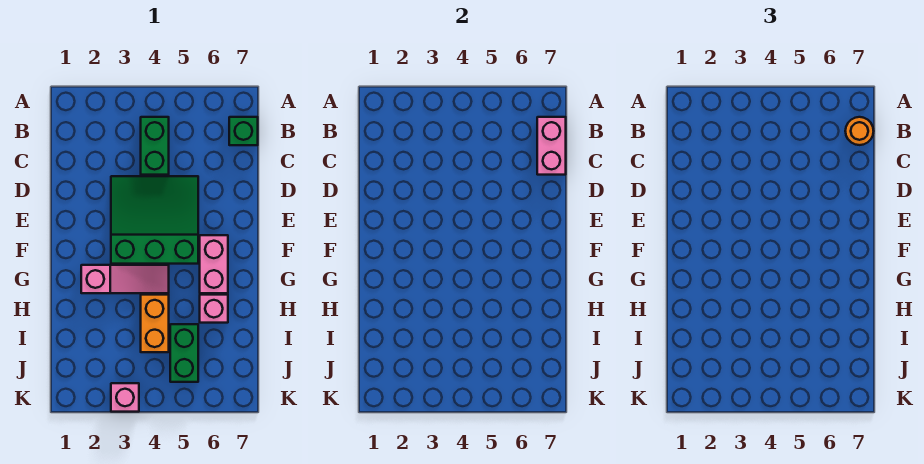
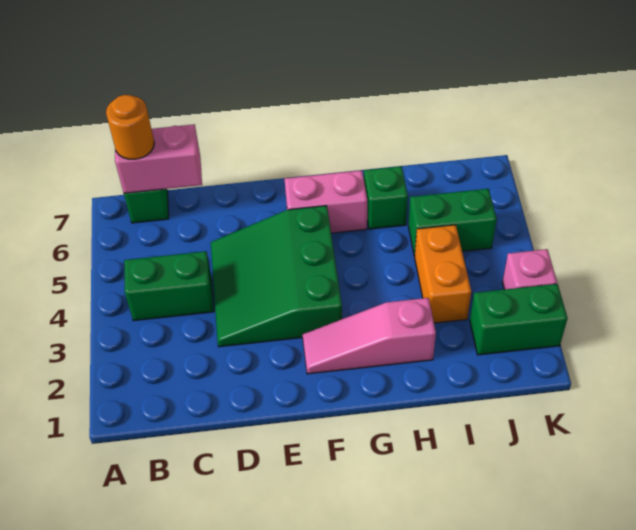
pink 1x3 slope [81,265,169,293] -> pink 1x3 slope turned to [302,298,436,374]
orange 1x2 brick [141,295,169,352] -> orange 1x2 brick turned to [415,225,471,323]
pink 1x1 brick [200,295,228,323] -> green 1x1 brick [364,166,408,229]
none -> green 1x2 brick [470,284,567,355]

